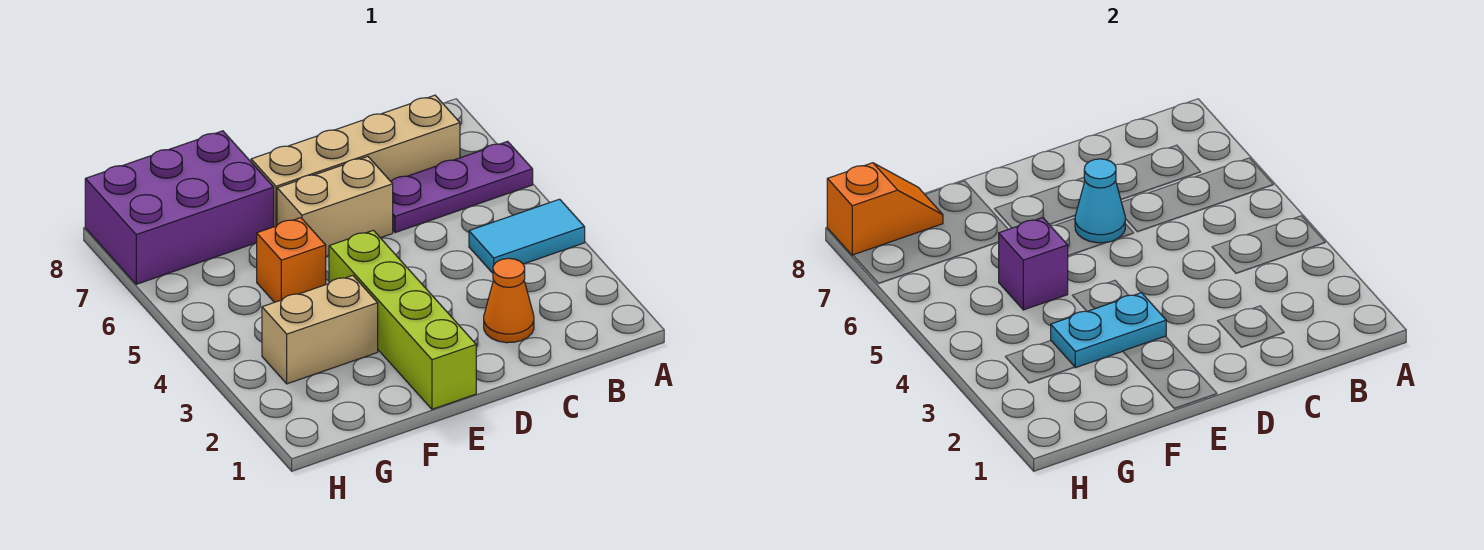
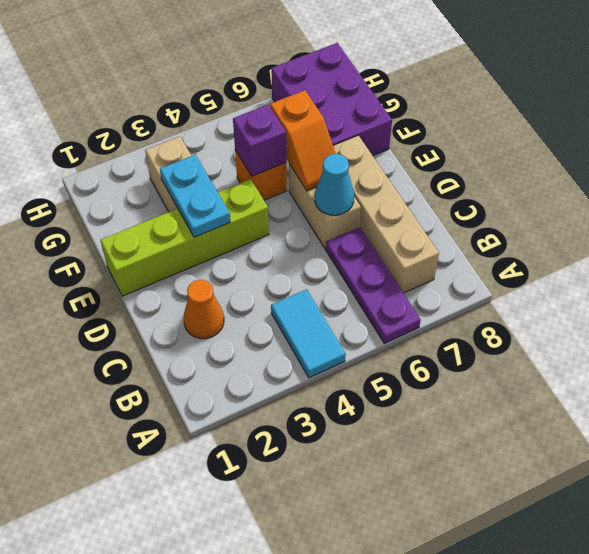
orange 1x2 slope [827,163,943,255] -> orange 1x2 slope moved to [270,90,336,191]

